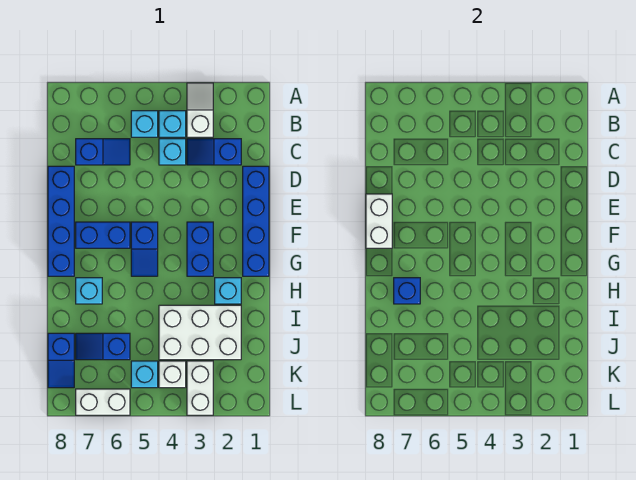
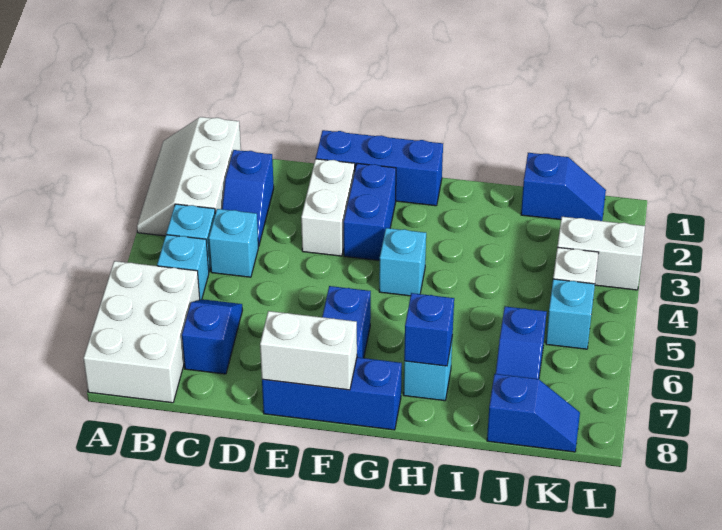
white 1x2 slope [187,83,213,137] -> white 2x3 slope [137,117,241,236]
blue 1x4 brick [243,166,269,276] -> blue 1x3 brick [316,130,443,206]
blue 1x4 brick [48,166,74,276] -> blue 1x3 brick [262,357,402,430]
blue 1x2 brick [187,222,213,276] -> blue 1x2 brick turned to [344,163,396,260]
blue 1x2 slope [131,222,158,276] -> blue 1x2 slope moved to [521,153,606,221]
cyan 1x1 brick [215,278,241,304] -> cyan 1x1 brick moved to [379,228,426,296]
white 2x3 brick [159,305,241,360] -> white 2x3 brick moved to [83,261,200,403]
white 1x2 brick [76,389,130,415] -> white 1x2 brick moved to [301,159,355,256]

